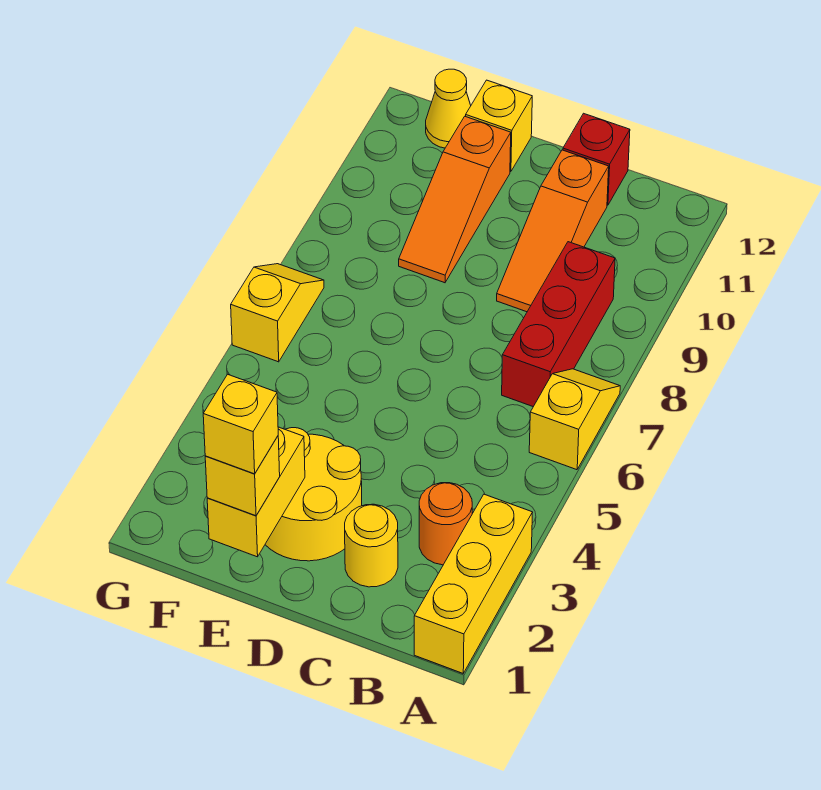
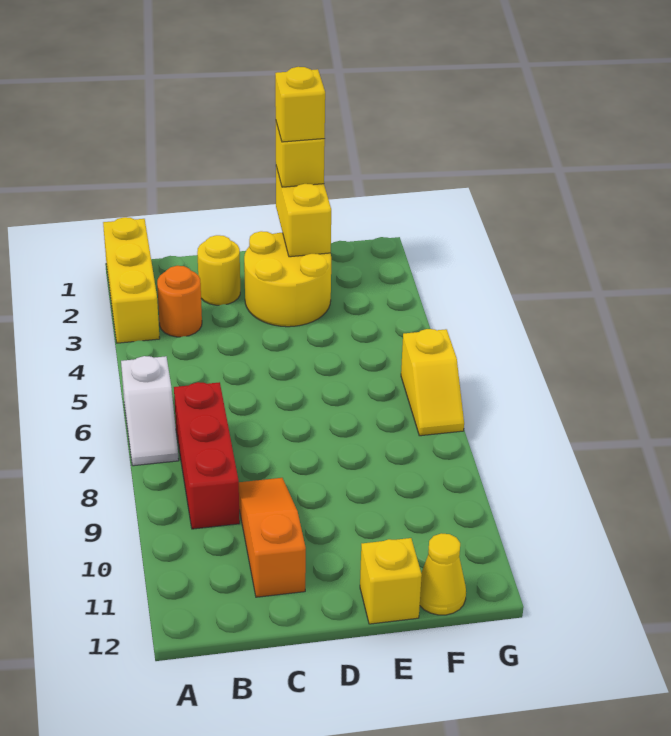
yellow 1x2 slope [529,369,620,470] -> white 1x2 slope [121,356,179,466]
red 1x1 brick [563,113,630,205] -> none
orange 1x3 slope [399,116,511,283] -> none

